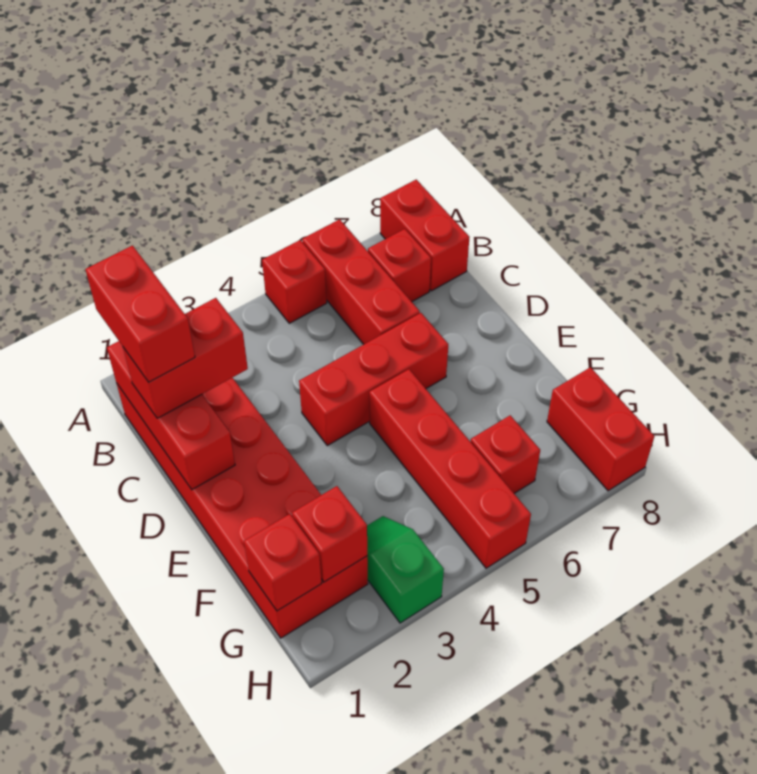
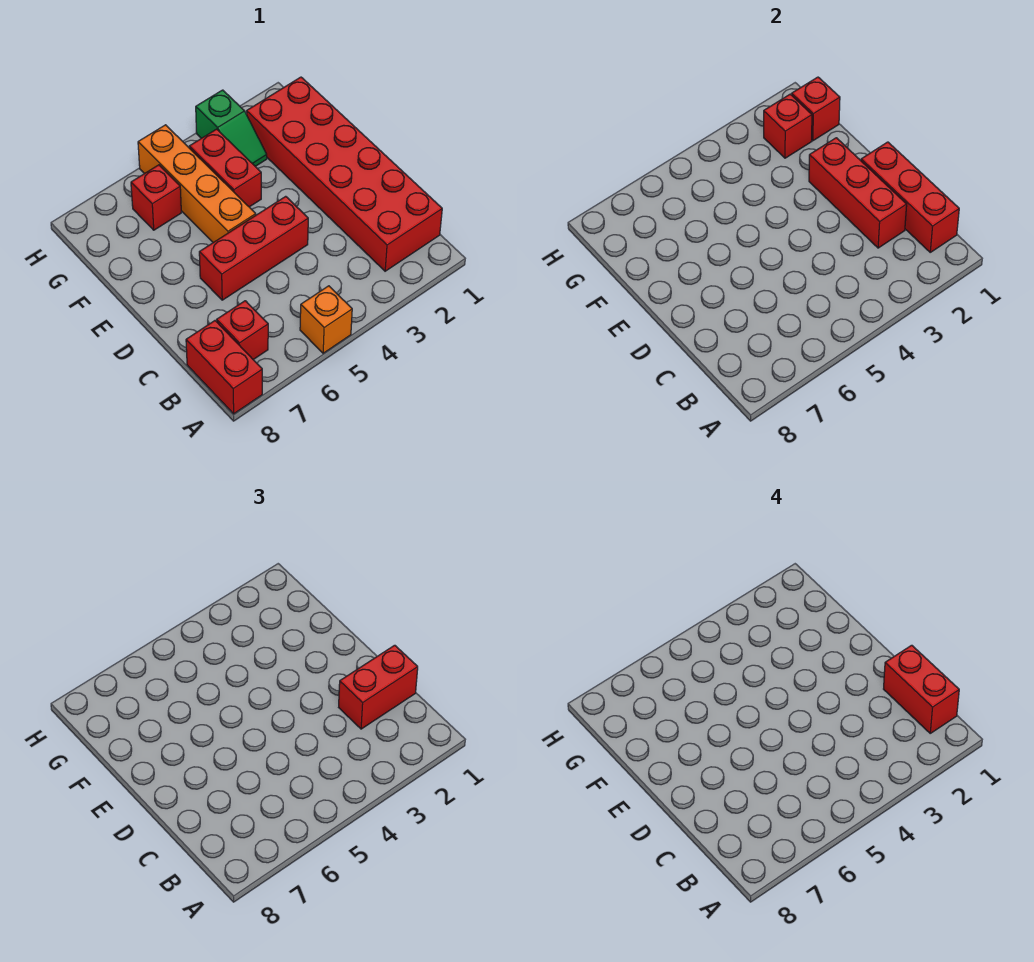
red 1x1 brick [262,240,327,323] -> orange 1x1 brick [300,286,352,353]
red 1x3 brick [302,219,420,344] -> red 1x3 brick moved to [809,138,907,248]
red 1x4 brick [369,369,531,568] -> orange 1x4 brick [138,125,256,243]
red 1x2 brick [547,367,654,491] -> red 1x2 brick moved to [189,129,261,207]

